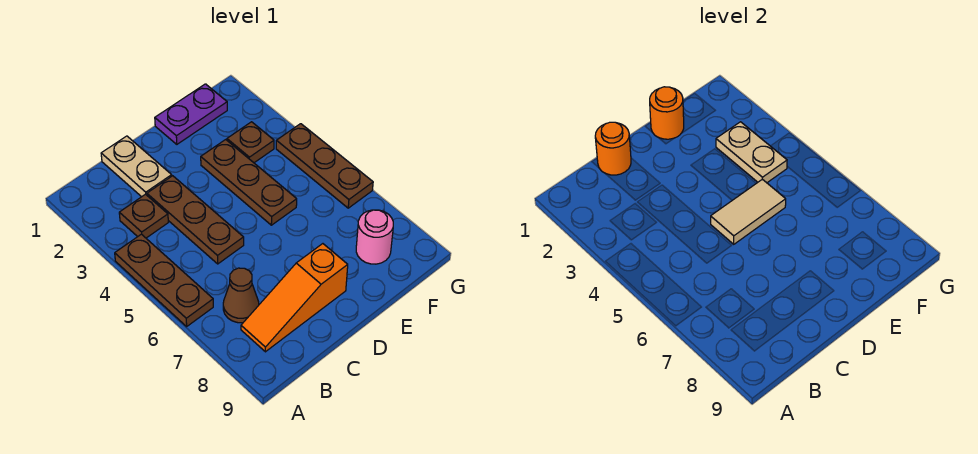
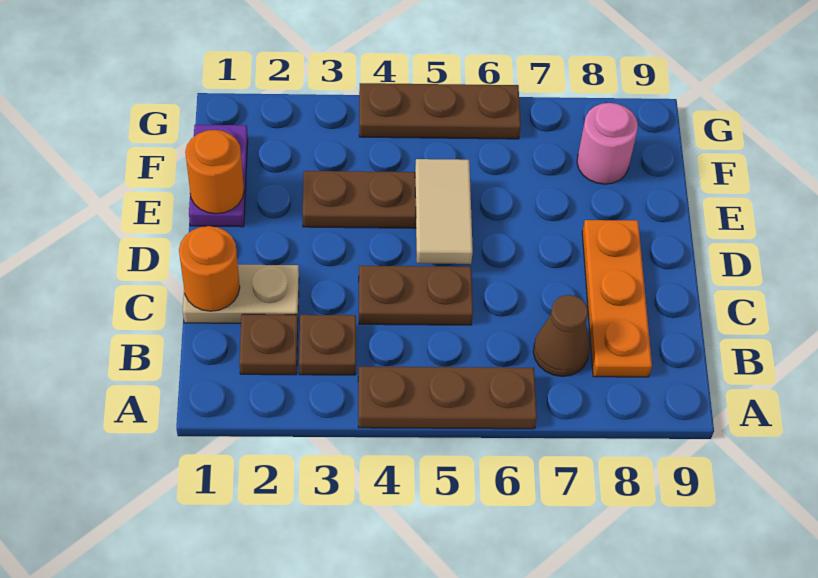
orange 1x3 slope [241,244,348,352] -> orange 1x3 plate [582,220,652,377]
brown 1x3 plate [147,176,244,264] -> brown 1x2 plate [359,266,473,325]
brown 1x1 plate [227,122,274,163] -> brown 1x1 plate moved to [239,314,298,375]
tan 1x2 plate [716,122,787,183] -> none

